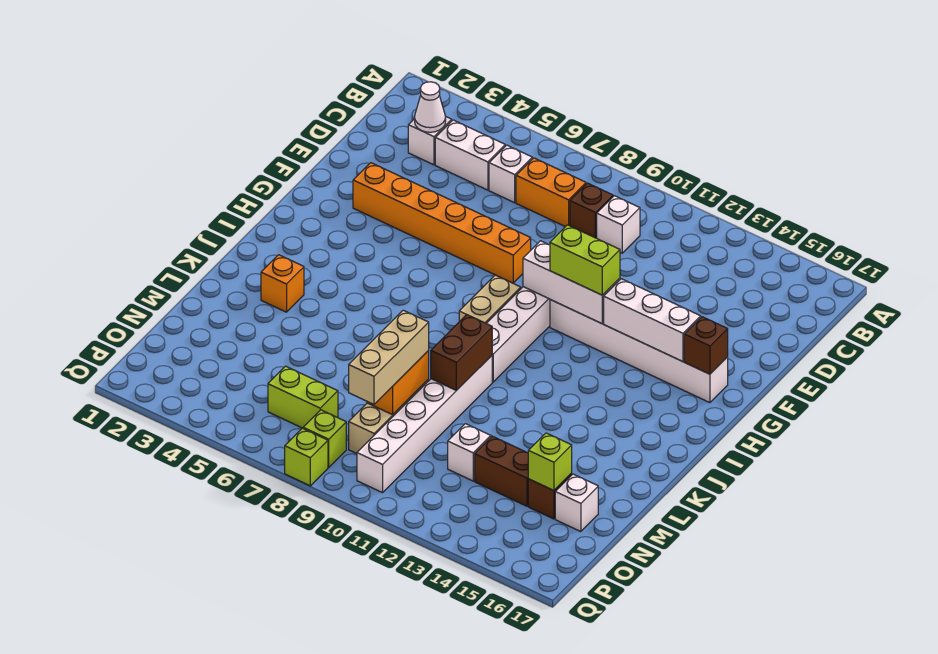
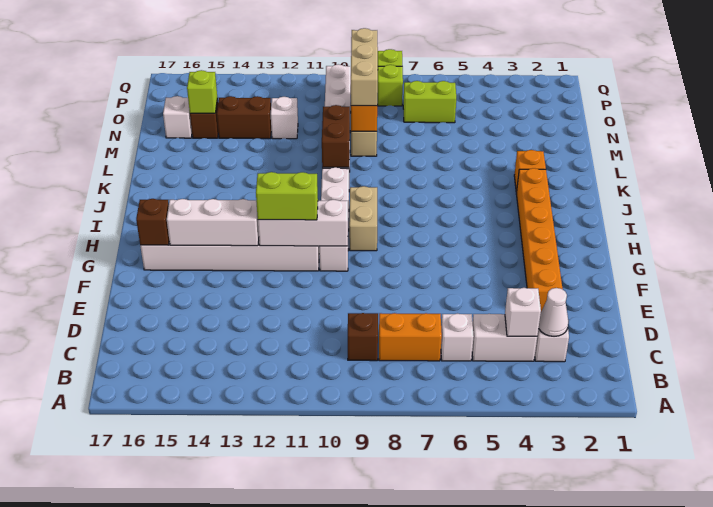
white 1x1 brick [597,196,640,253] -> white 1x1 brick moved to [505,288,541,336]
orange 1x6 brick [353,163,531,283] -> orange 1x6 brick turned to [516,168,563,311]

